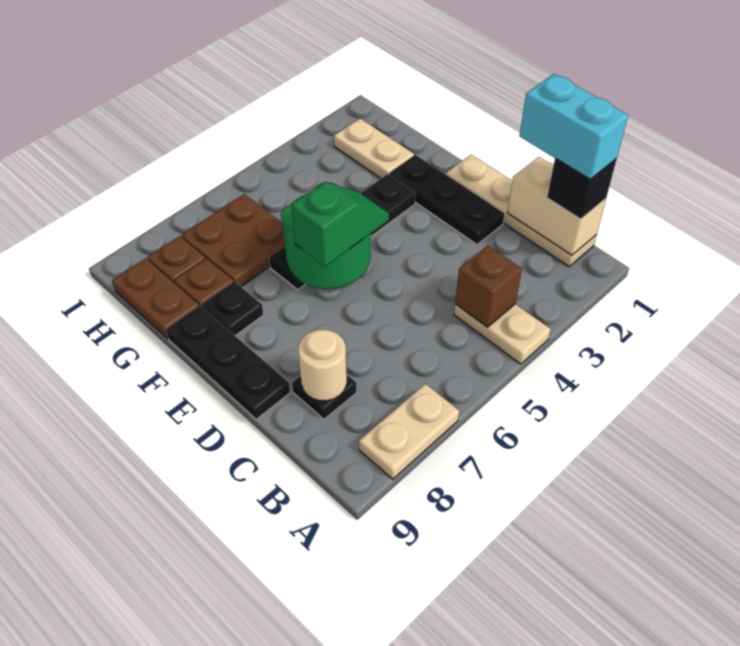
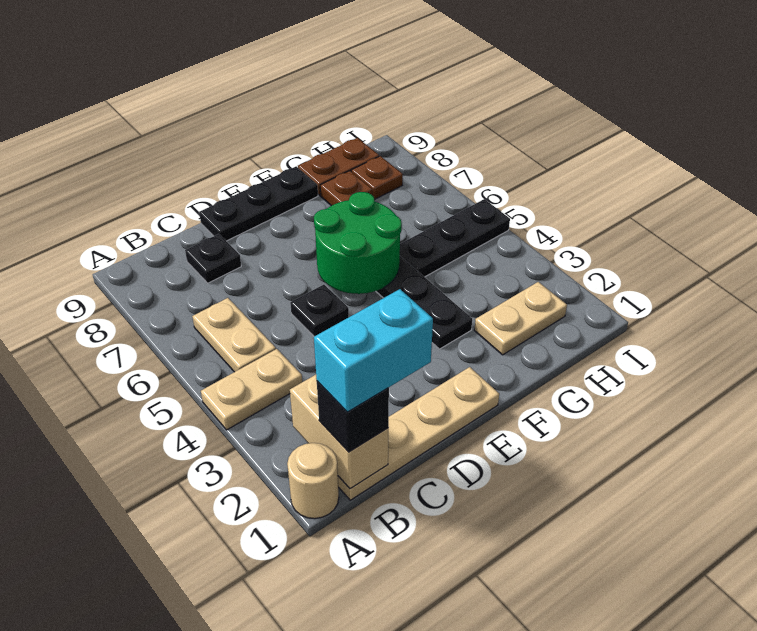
tan 1x2 plate [359,384,459,479] -> tan 1x2 plate moved to [192,298,276,372]
tan 1x2 brick [507,157,606,255] -> tan 1x2 brick turned to [290,375,388,489]
brown 1x1 brick [455,245,522,327] -> none
tan 1x1 round brick [298,330,347,401] -> tan 1x1 round brick moved to [287,443,339,519]
black 1x3 plate [389,155,504,245] -> black 1x3 plate moved to [400,199,510,277]
green 1x2 slope [292,182,389,267] -> none
black 1x1 plate [202,282,263,336] -> black 1x1 plate moved to [290,285,349,336]
brown 2x2 plate [181,194,285,287] -> none

